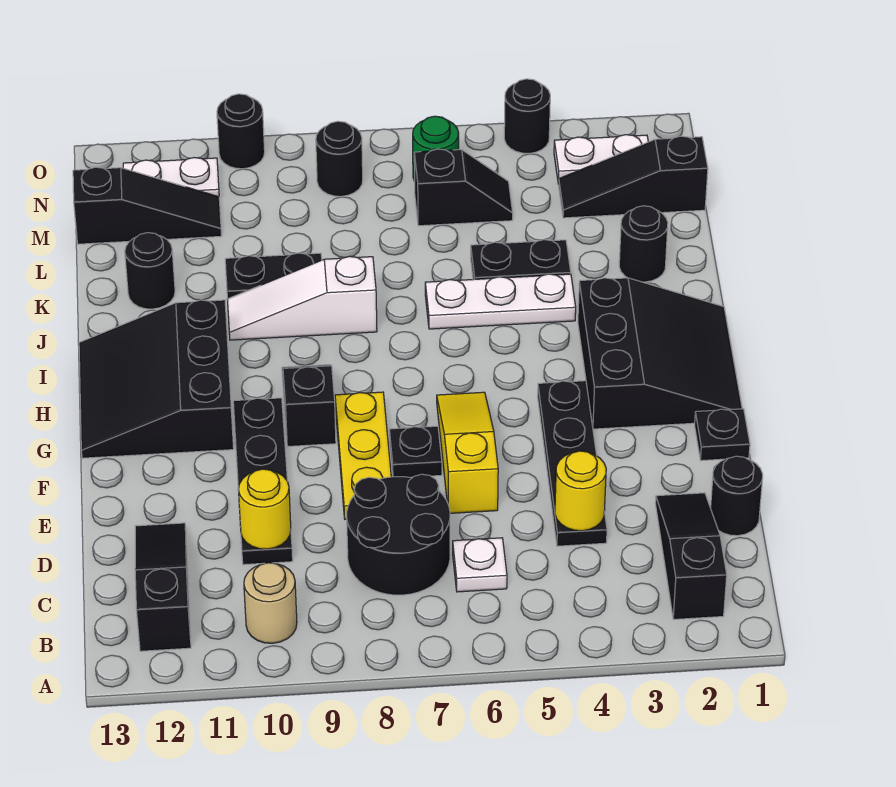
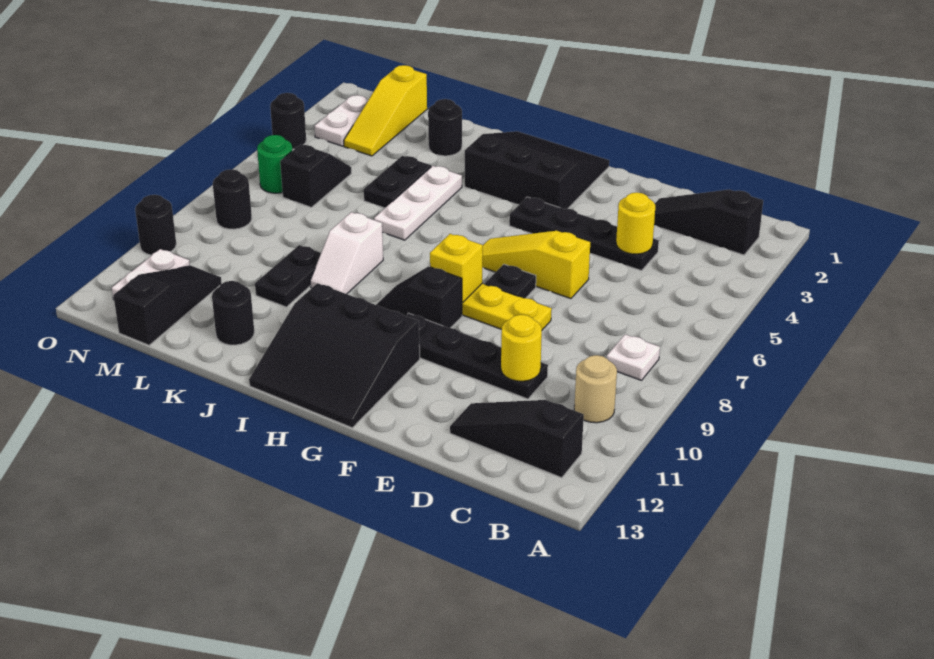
white 1x1 plate [453,538,507,592] -> white 1x1 plate moved to [607,334,660,380]
black 2x2 round brick [347,474,450,595] -> none
black 1x1 round brick [711,456,763,536] -> none
black 1x1 plate [695,409,750,461] -> none
none -> yellow 1x1 brick [430,234,483,302]
white 1x3 slope [227,256,377,340] -> white 1x2 slope [310,212,383,294]
black 1x3 slope [559,136,708,218] -> yellow 1x3 slope [344,65,427,156]

